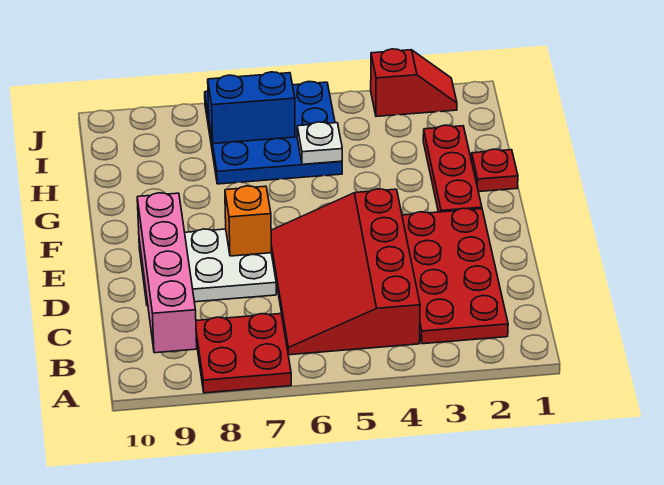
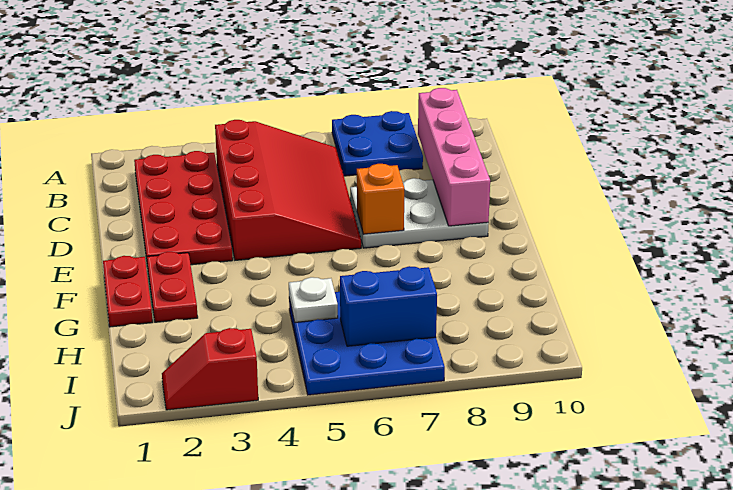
red 2x2 plate [196,314,291,393] -> blue 2x2 plate [332,111,423,176]
red 1x3 plate [423,125,482,212] -> red 1x2 plate [147,252,198,322]
red 1x1 plate [471,149,518,192] -> red 1x2 plate [103,256,152,327]

